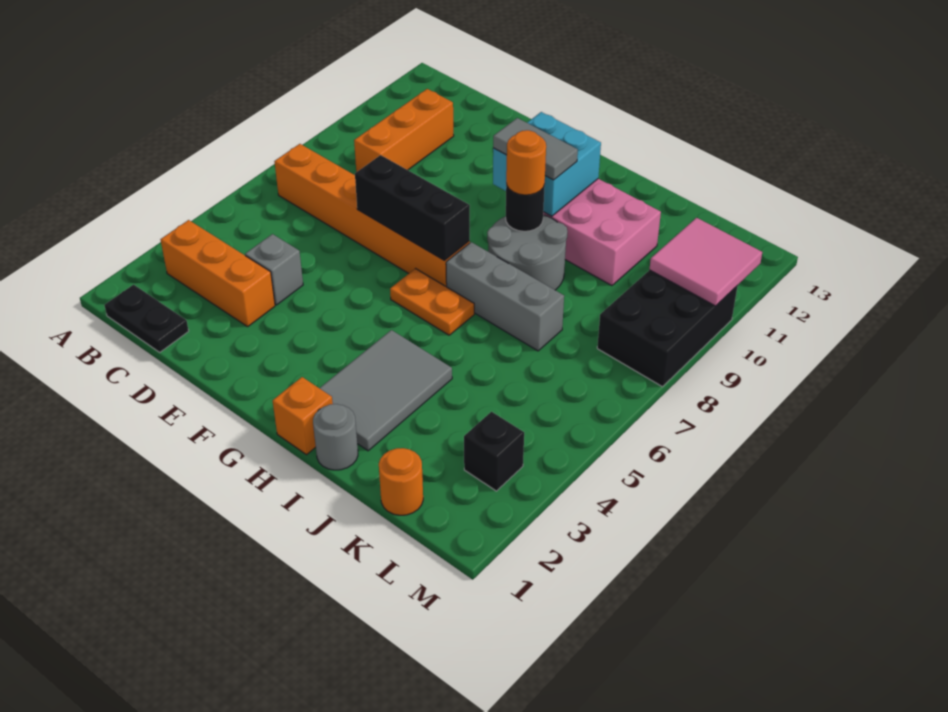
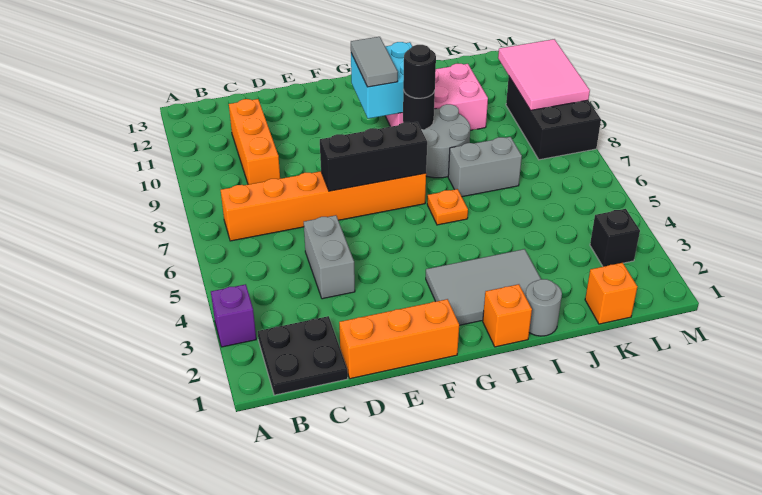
none -> purple 1x1 brick [211,284,256,347]
black 1x2 plate [104,285,189,352] -> black 2x2 plate [258,316,348,395]
orange 1x3 brick [160,220,275,327] -> orange 1x3 brick moved to [339,299,459,379]
grey 1x1 brick [245,234,303,305] -> grey 1x2 brick [304,215,355,299]
orange 1x2 plate [390,269,474,335] -> orange 1x1 plate [427,189,468,225]
grey 1x2 tile [493,118,578,180] -> grey 1x2 tile turned to [351,37,398,87]
grey 2x3 tile [320,330,452,451] -> grey 2x3 tile turned to [426,249,541,325]
grey 1x3 brick [446,242,564,351] -> grey 1x2 brick [448,137,522,197]
orange 1x1 round brick [506,130,546,195] -> black 1x1 round brick [403,45,436,98]
orange 1x1 round brick [379,448,423,515] -> orange 1x1 brick [585,263,637,324]
pink 2x2 tile [649,218,762,306] -> pink 2x3 tile [498,39,590,110]

